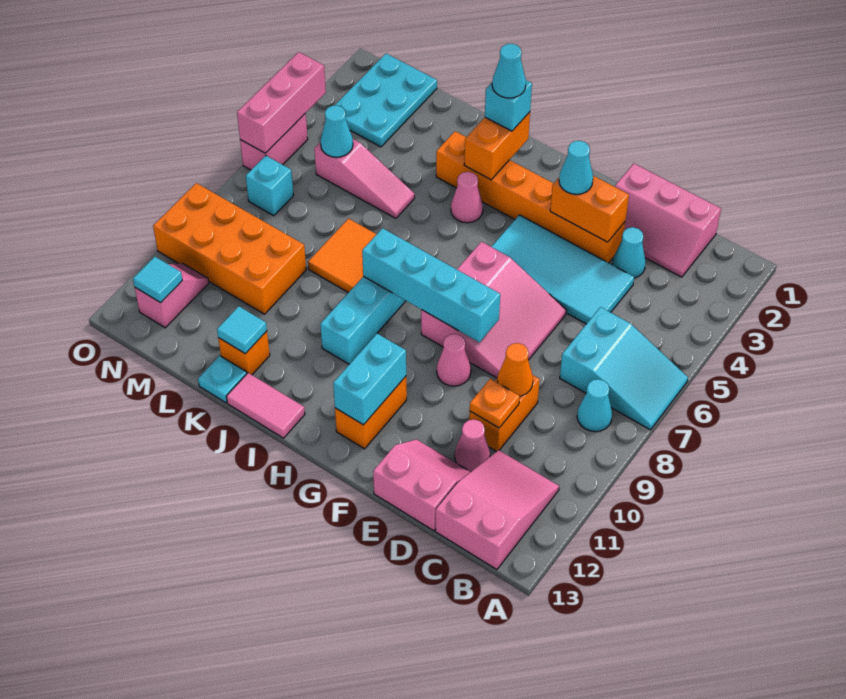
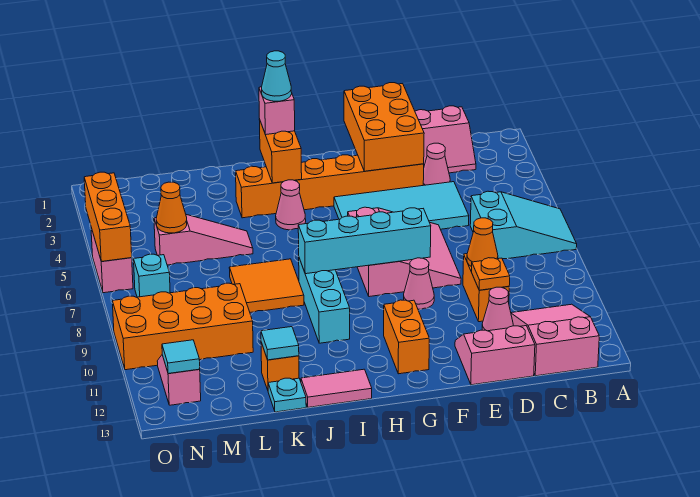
cyan 1x1 cone [577,379,612,432] -> none
cyan 1x1 cone [612,227,646,278] -> pink 1x1 cone [423,143,450,185]
orange 1x2 brick [550,176,629,242] -> orange 2x3 brick [344,83,424,171]
cyan 1x1 cone [559,141,593,194] -> none
cyan 1x2 brick [333,334,406,425] -> none
cyan 1x1 brick [485,80,532,131] -> pink 1x1 brick [259,87,295,135]
cyan 2x3 plate [334,54,437,147] -> none
cyan 1x1 cone [321,105,353,157] -> orange 1x1 cone [156,182,187,233]
pink 1x3 brick [237,52,326,153] -> orange 1x3 brick [84,172,132,262]

